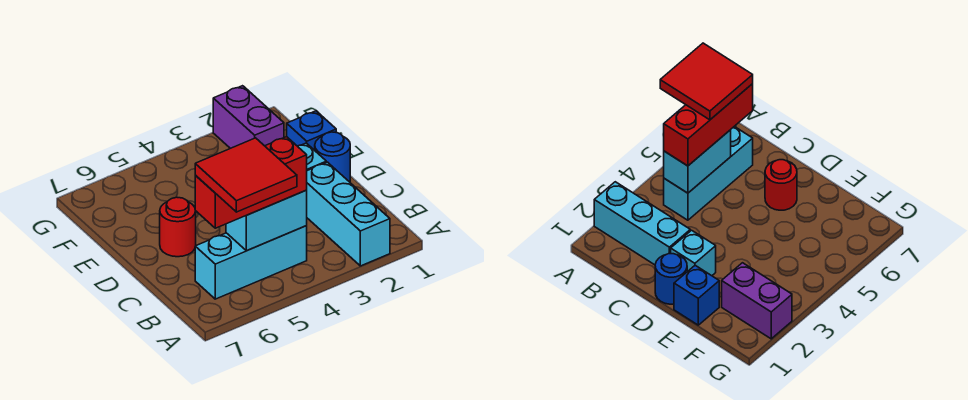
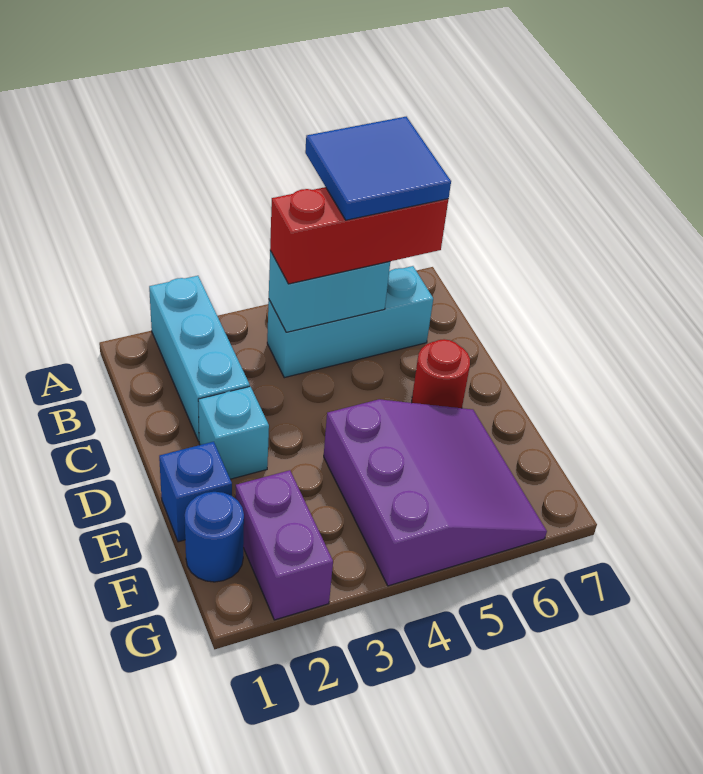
red 2x2 tile [195,138,297,212] -> blue 2x2 tile [305,117,451,220]
blue 1x1 round brick [315,132,350,182] -> blue 1x1 round brick moved to [185,492,244,582]
none -> purple 3x3 slope [324,399,547,586]

